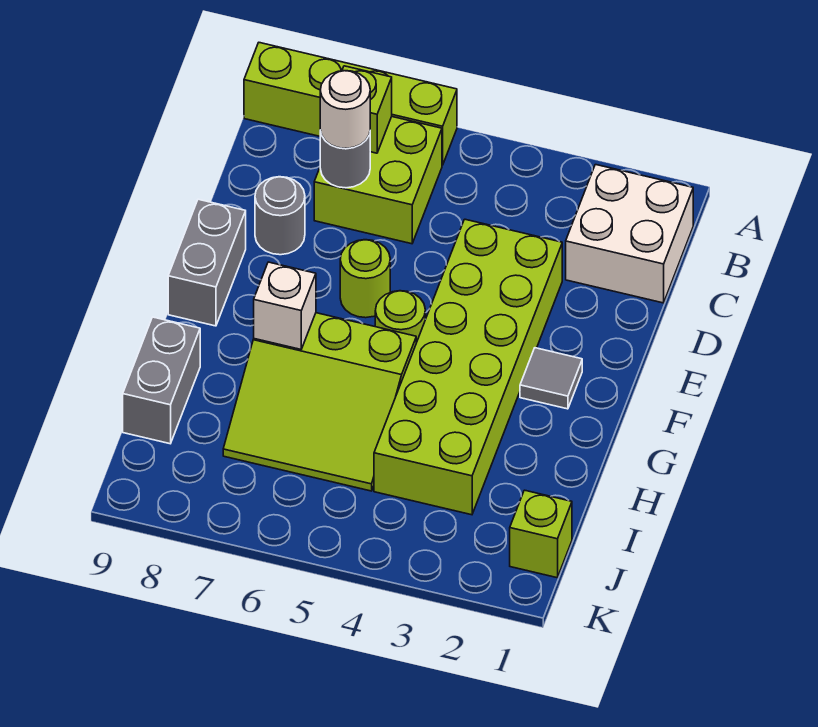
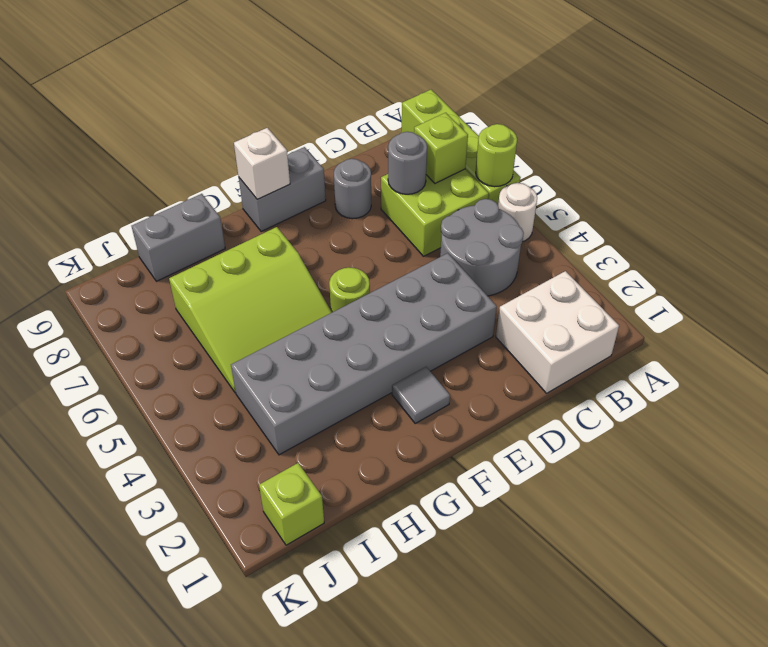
none -> grey 2x2 round brick [440,199,524,296]
white 1x1 round brick [320,71,370,148] -> white 1x1 round brick moved to [498,183,537,242]
lime 2x6 brick [374,219,562,515] -> grey 2x6 brick [231,253,497,455]
lime 1x1 round brick [340,240,390,318] -> lime 1x1 round brick moved to [476,124,517,187]
lime 3x3 slope [223,313,416,491] -> lime 3x3 slope turned to [169,227,332,393]
white 1x1 brick [254,262,316,349] -> white 1x1 brick moved to [234,128,290,199]

